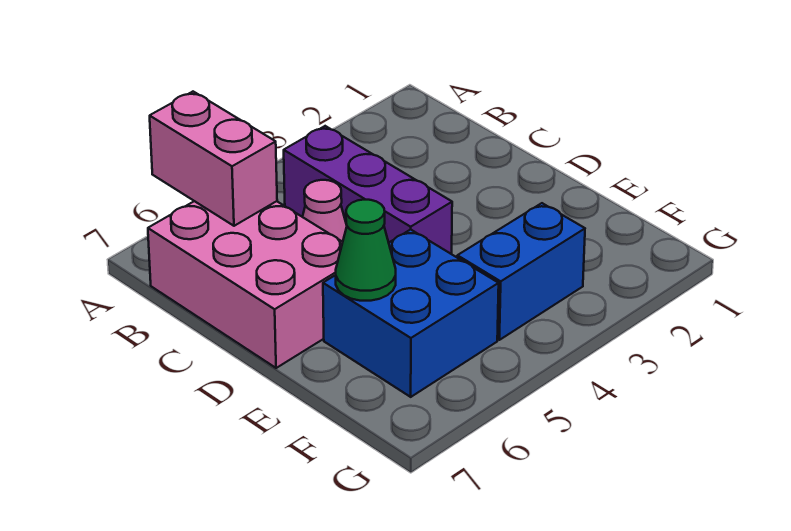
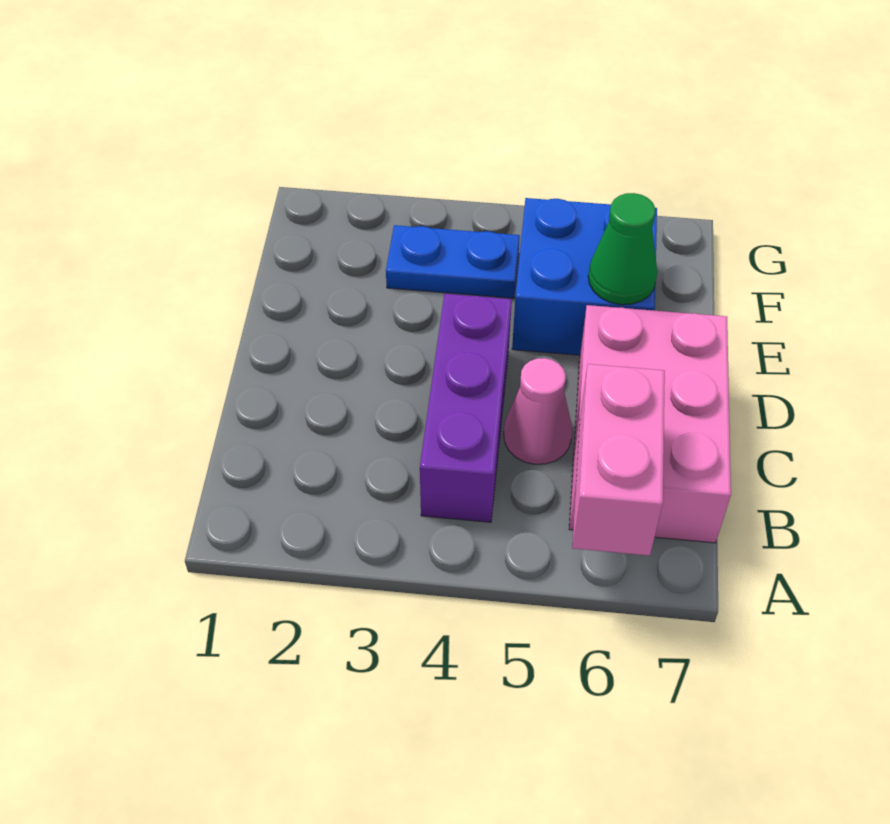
blue 1x2 brick [457,203,585,340] -> blue 1x2 plate [386,225,520,298]

